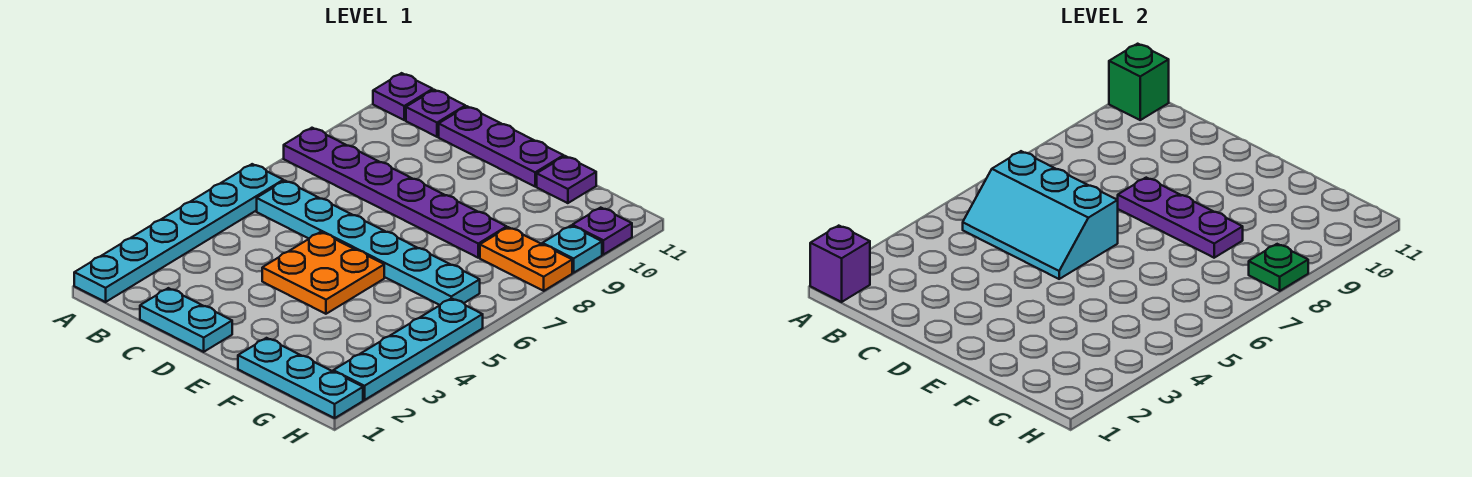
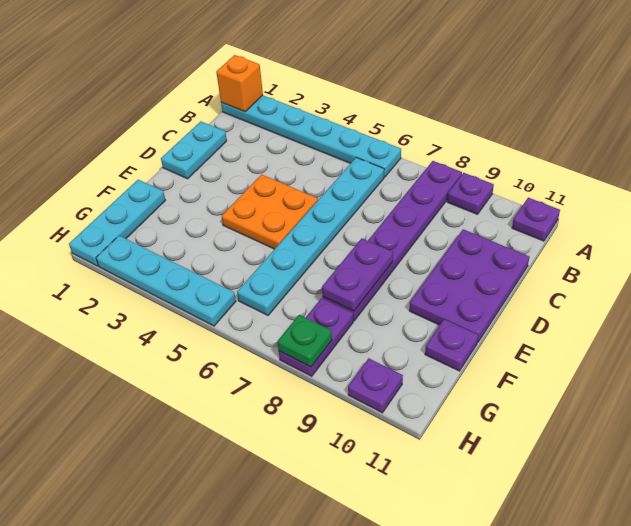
purple 1x1 brick [810,226,870,302] -> orange 1x1 brick [216,55,263,112]
green 1x1 brick [1109,44,1169,120] -> none
cyan 2x3 slope [963,151,1118,279] -> none
purple 1x1 plate [406,90,465,137] -> purple 1x1 plate moved to [447,173,494,214]
purple 1x3 plate [439,106,564,186] -> purple 2x3 plate [409,229,529,343]
purple 1x3 plate [1118,178,1243,258] -> purple 1x2 plate [322,238,393,311]
orange 1x2 plate [480,227,572,291] -> purple 1x2 plate [279,298,353,376]
cyan 1x1 plate [542,226,602,273] -> none

